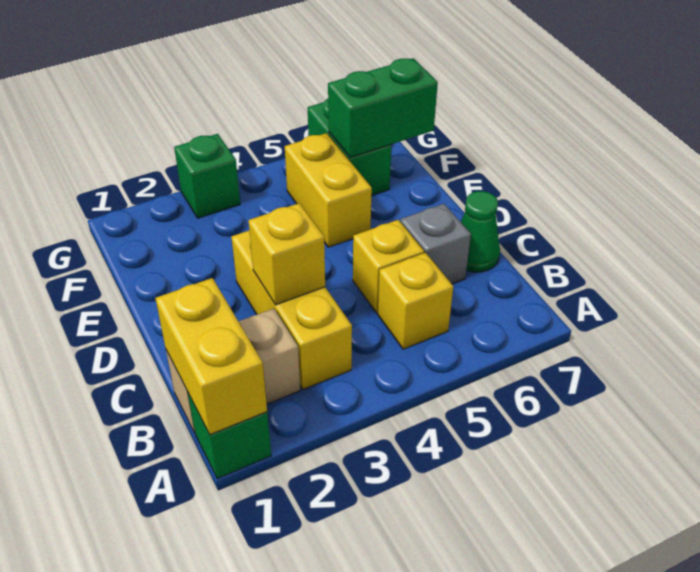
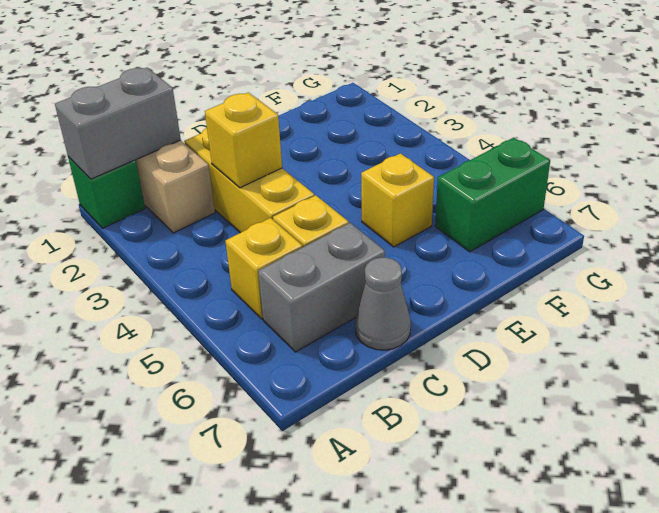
yellow 1x2 brick [156,278,267,435] -> grey 1x2 brick [55,68,181,179]
yellow 1x3 brick [231,231,352,389] -> yellow 1x3 brick turned to [184,128,314,233]
grey 1x1 brick [400,204,471,284] -> grey 1x2 brick [258,223,385,352]
green 1x1 cone [461,191,500,272] -> grey 1x1 cone [355,258,411,350]
yellow 1x2 brick [285,133,372,247] -> yellow 1x1 brick [361,153,434,247]
green 1x2 brick [328,58,438,157] -> none
green 1x1 brick [174,134,240,218] -> none

